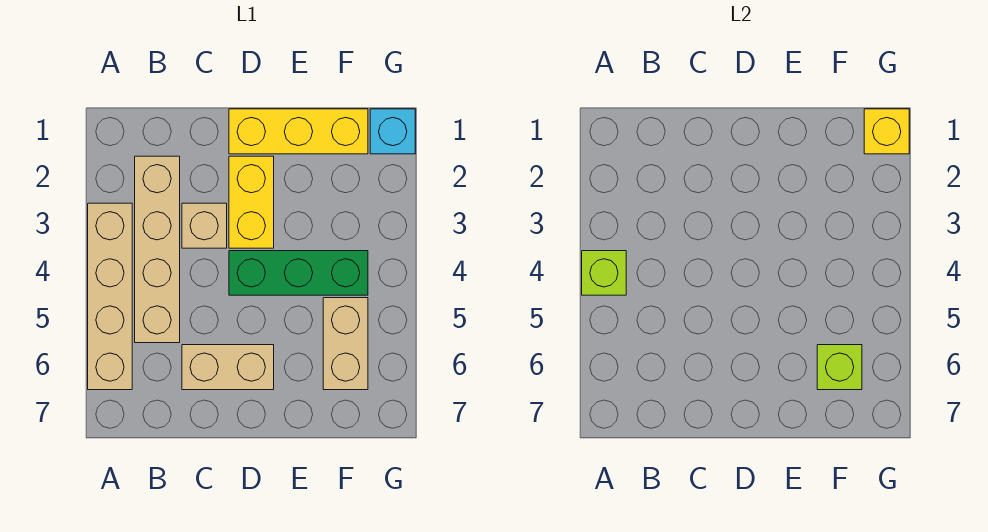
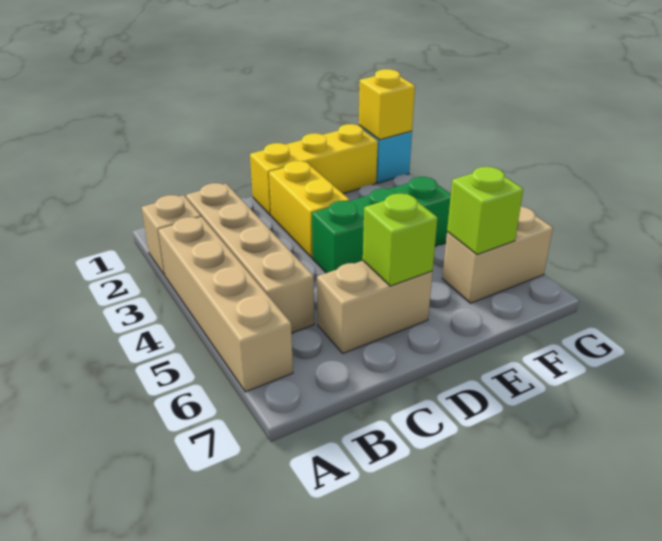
lime 1x1 brick [582,251,626,295] -> lime 1x1 brick moved to [363,194,438,286]
tan 1x1 brick [182,203,227,248] -> tan 1x1 brick moved to [142,195,201,275]
tan 1x2 brick [323,298,368,390] -> tan 1x2 brick turned to [442,206,553,303]

